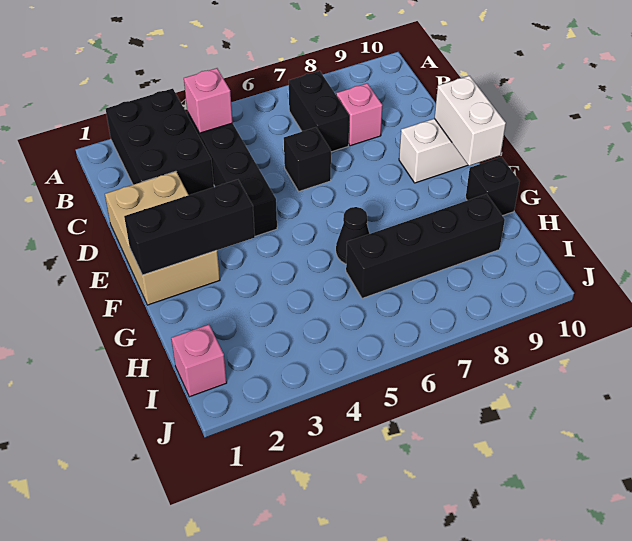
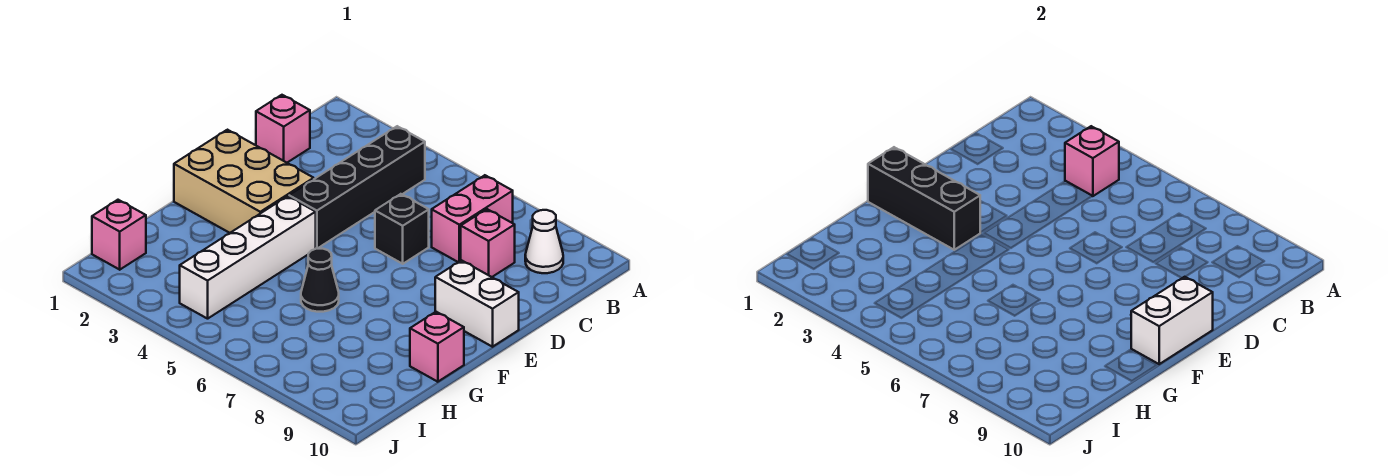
black 2x3 brick [106,89,214,195] -> none
black 1x2 brick [289,71,349,152] -> pink 1x2 brick [432,175,513,262]
none -> white 1x1 cone [525,210,563,273]
none -> pink 1x1 brick [256,95,310,163]
tan 2x3 brick [105,171,220,305] -> tan 2x3 brick turned to [174,130,314,233]
none -> white 1x4 brick [180,196,316,319]
black 1x1 brick [466,157,520,216] -> pink 1x1 brick [410,312,464,382]
black 1x4 brick [346,194,505,298] -> none

